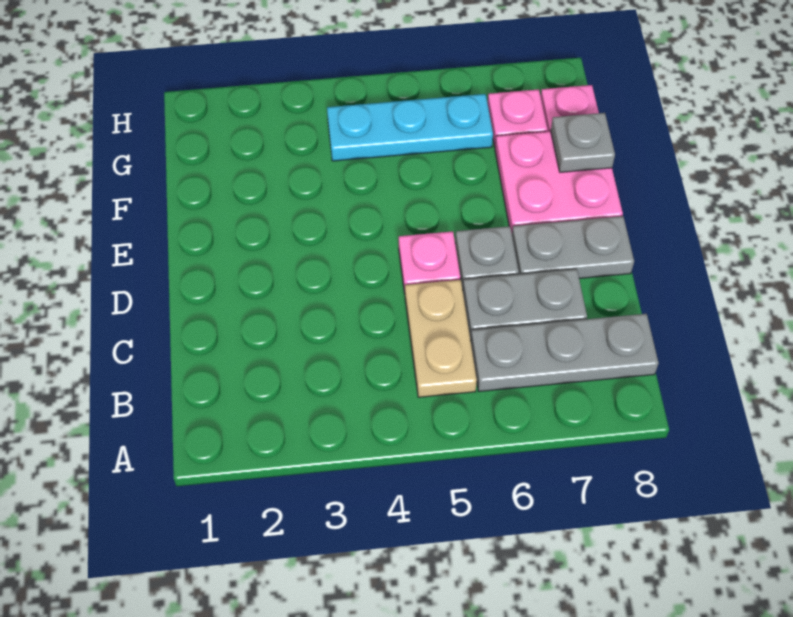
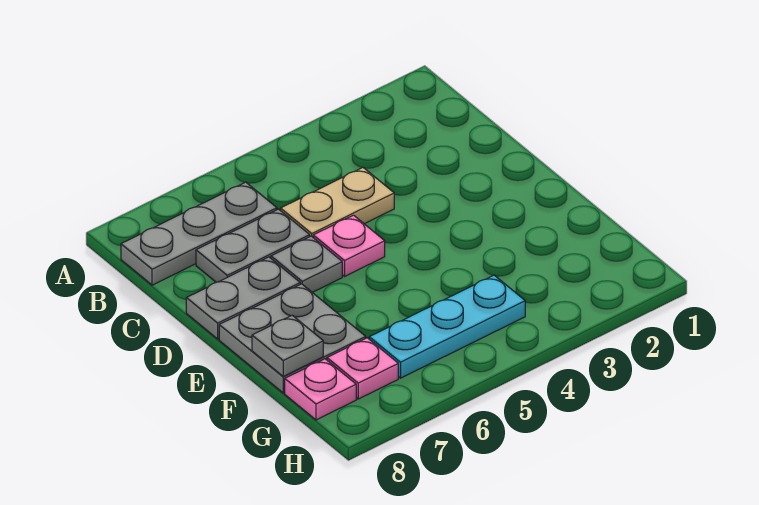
tan 1x2 plate [405,279,477,397] -> tan 1x2 plate turned to [281,168,394,237]
pink 2x2 plate [495,131,623,233] -> grey 2x2 plate [219,284,366,393]

